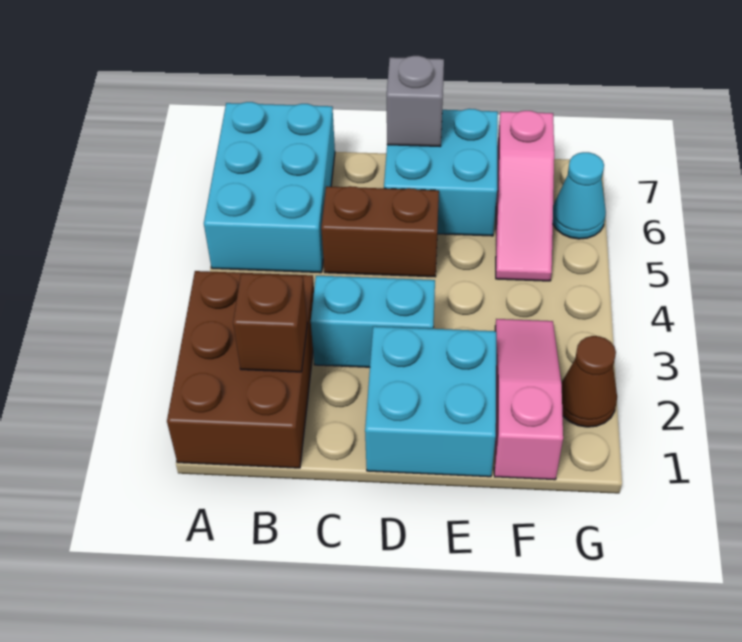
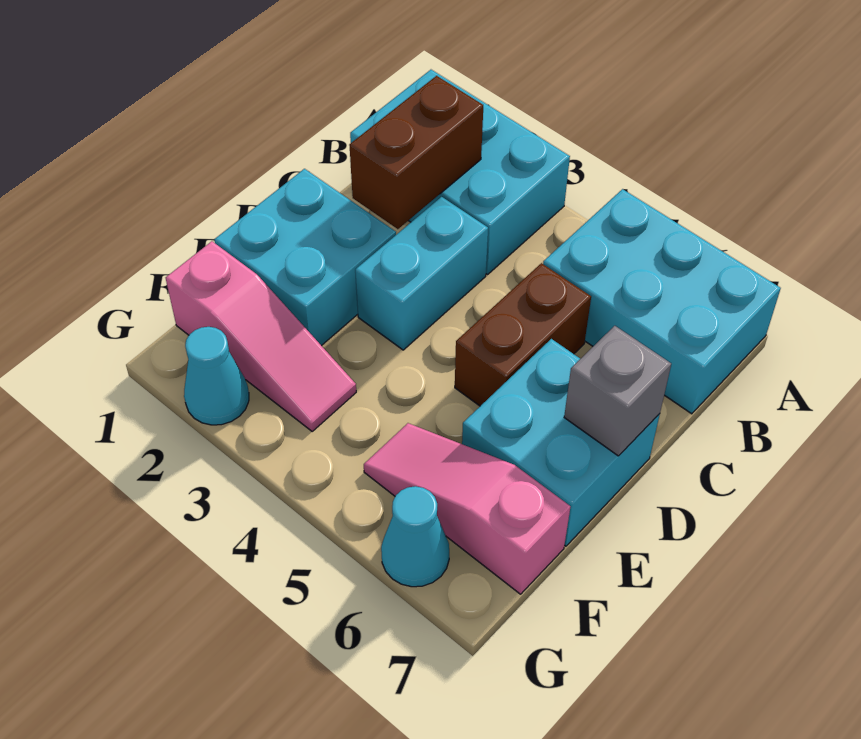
brown 2x3 brick [167,271,314,468] -> cyan 2x3 brick [350,70,570,274]
brown 1x1 brick [233,273,307,372] -> brown 1x2 brick [349,76,483,229]
brown 1x1 cone [561,336,617,427] -> cyan 1x1 cone [184,327,249,425]

